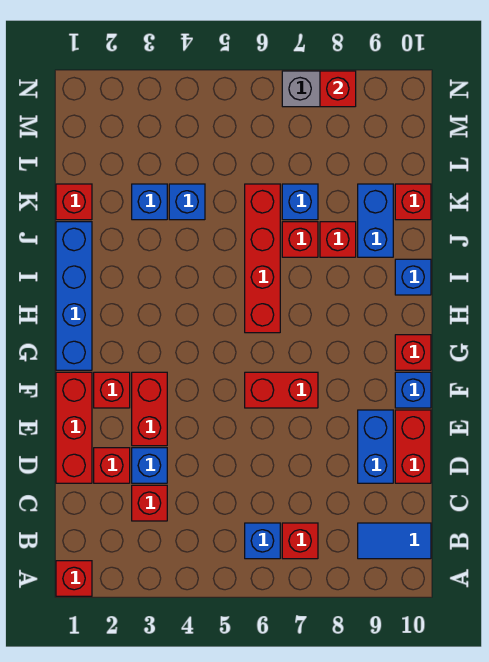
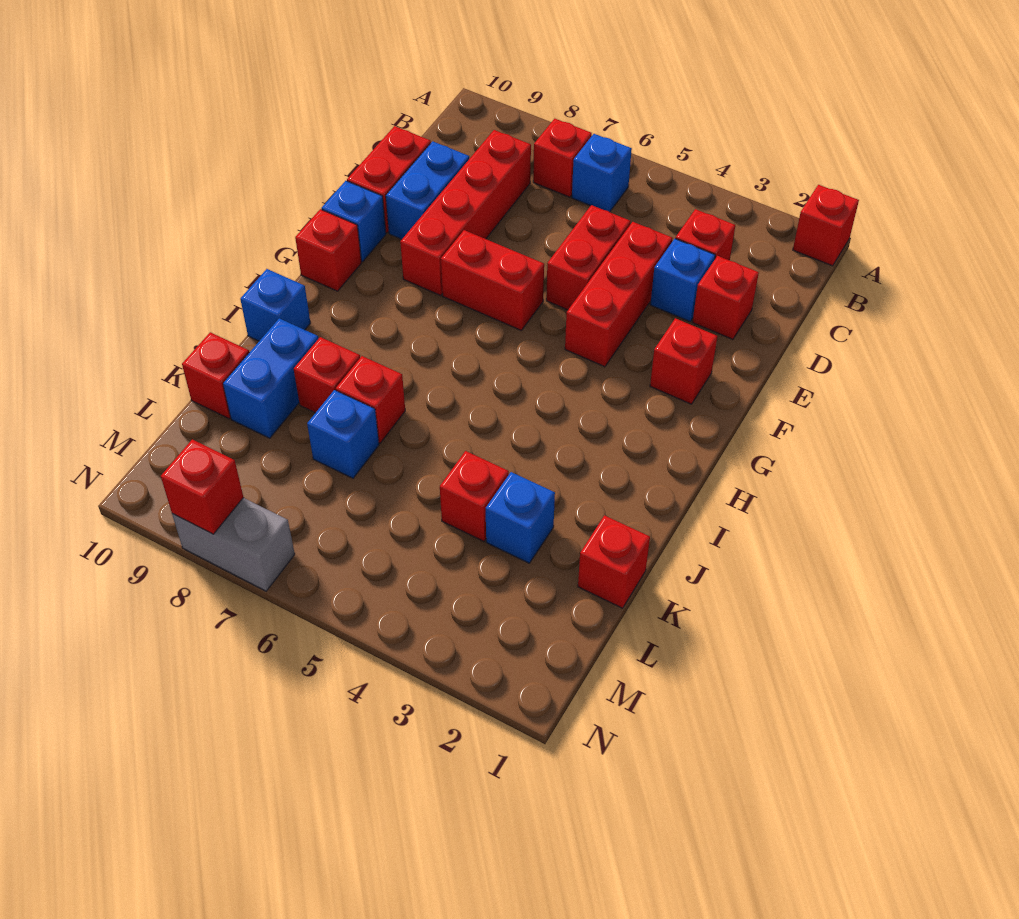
blue 1x2 tile [358,523,431,559] -> none
red 1x3 brick [56,372,92,483] -> red 1x3 brick moved to [565,222,672,367]
red 1x2 brick [132,372,167,446] -> red 1x2 brick moved to [546,205,631,310]
blue 1x4 brick [56,222,92,370] -> none
red 1x4 brick [245,184,280,333] -> red 1x4 brick moved to [400,130,531,295]
blue 1x1 brick [169,184,205,220] -> red 1x1 brick [440,451,509,541]

